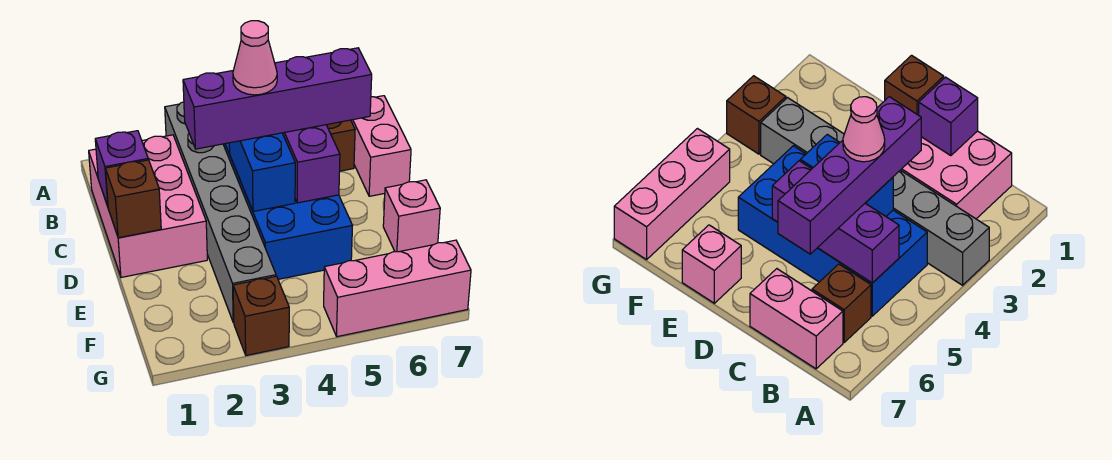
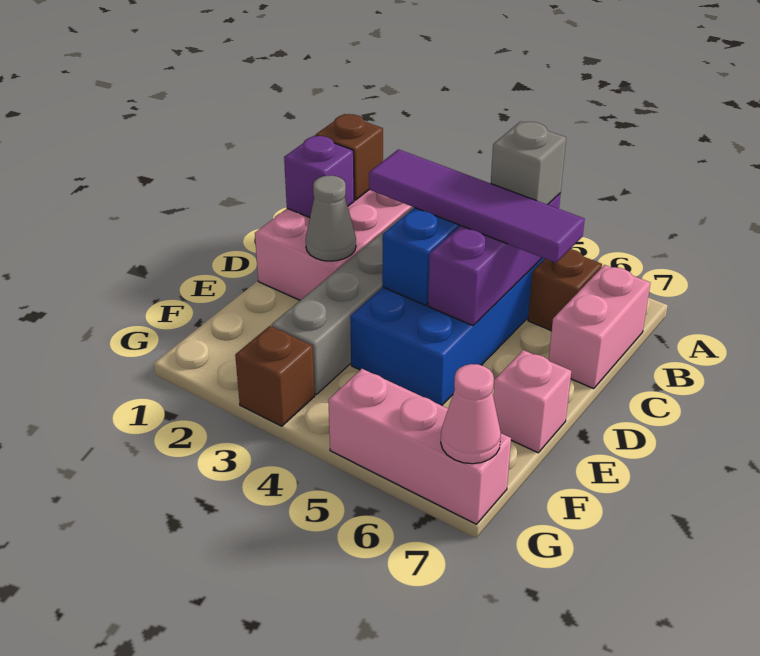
none -> grey 1x1 brick [491,122,566,205]
purple 1x4 brick [183,48,372,149] -> purple 1x4 tile [369,149,585,263]
pink 1x1 cone [233,21,277,95] -> pink 1x1 cone moved to [441,364,501,464]
brown 1x1 brick [105,160,161,238] -> brown 1x1 brick moved to [316,114,383,200]
none -> grey 1x1 cone [306,176,356,261]

